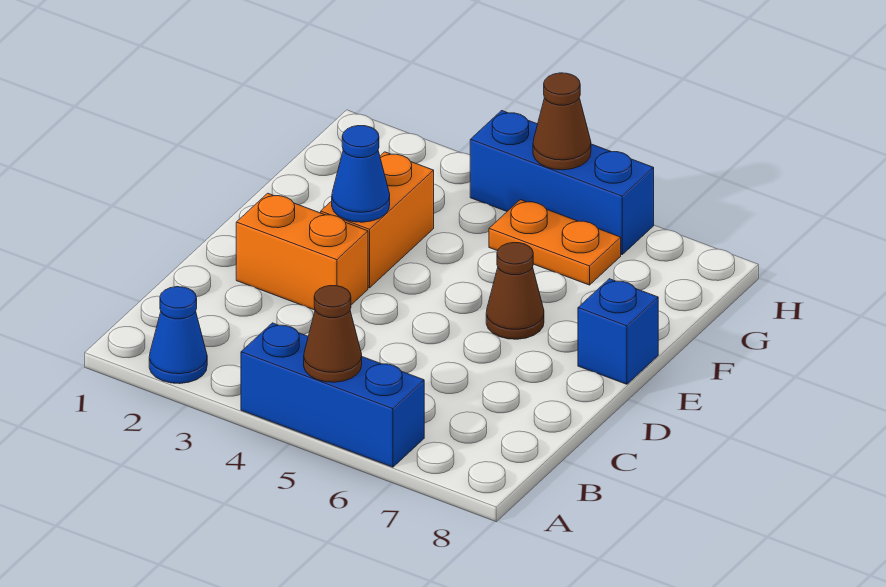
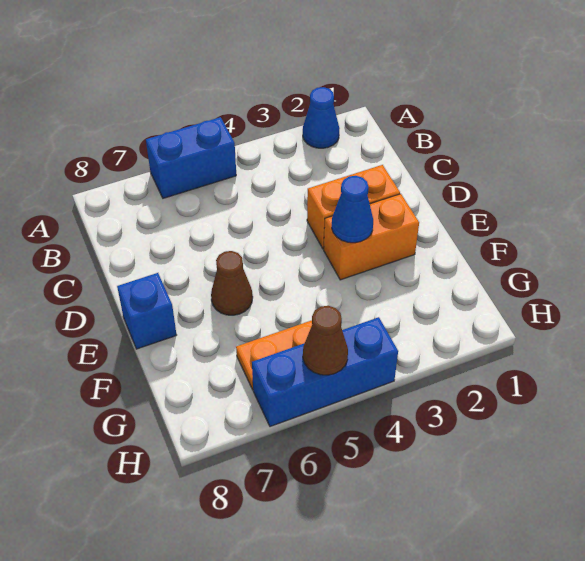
blue 1x3 brick [241,323,424,467] -> blue 1x2 brick [146,117,236,198]
brown 1x1 cone [304,286,362,382] -> none
orange 1x2 brick [321,152,434,288] -> orange 1x2 brick turned to [324,194,419,280]

